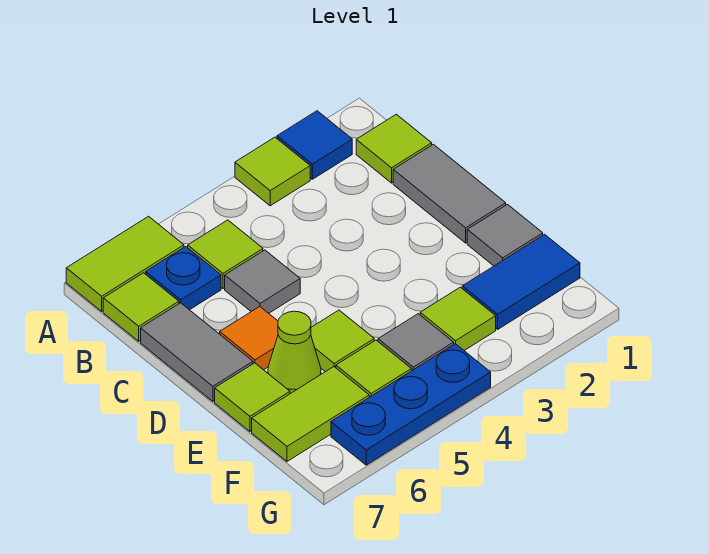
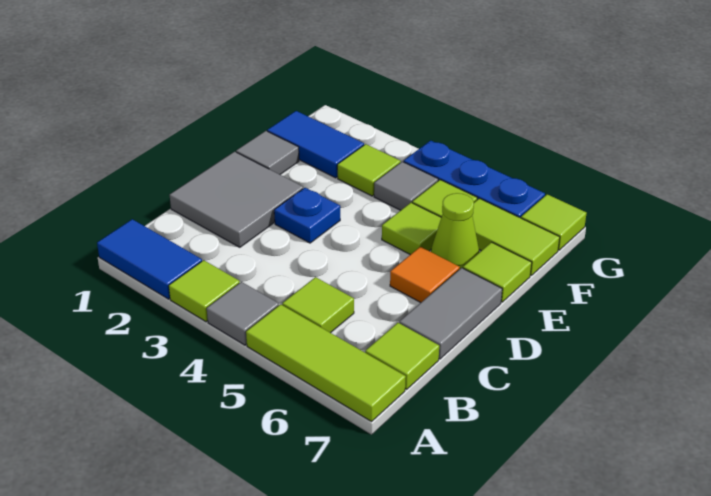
blue 1x1 tile [277,111,352,179] -> blue 1x2 tile [97,219,202,299]
lime 1x2 tile [66,216,184,311] -> lime 1x3 tile [246,304,406,422]
lime 1x1 tile [356,114,432,183] -> lime 1x1 tile moved to [521,194,587,250]
blue 1x1 plate [146,246,221,310] -> blue 1x1 plate moved to [274,188,340,243]
grey 1x2 tile [393,144,506,243] -> grey 2x2 tile [170,152,303,247]
grey 1x1 tile [225,250,300,313] -> grey 1x1 tile moved to [207,282,279,345]

